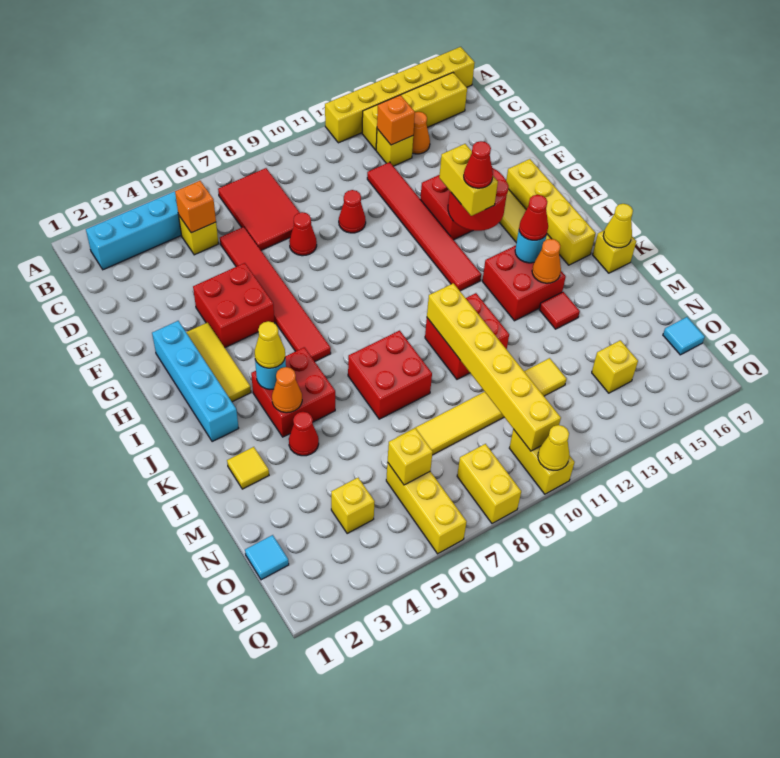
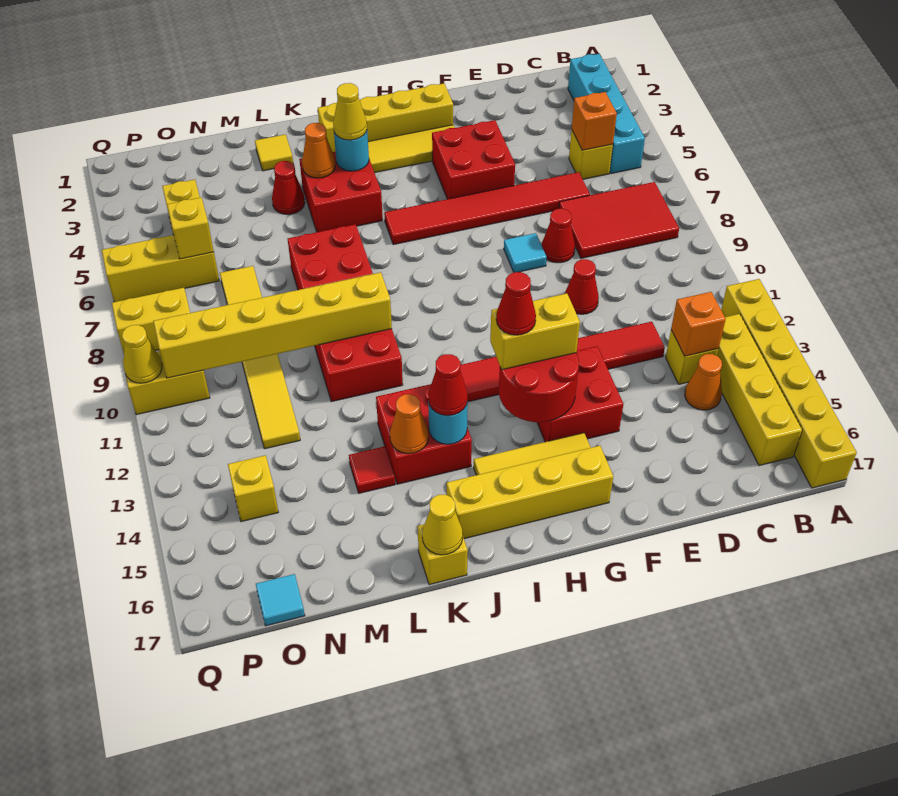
cyan 1x4 brick [152,321,239,442] -> yellow 1x4 brick [318,83,453,152]
cyan 1x1 tile [245,535,289,580] -> cyan 1x1 tile moved to [504,233,547,272]

